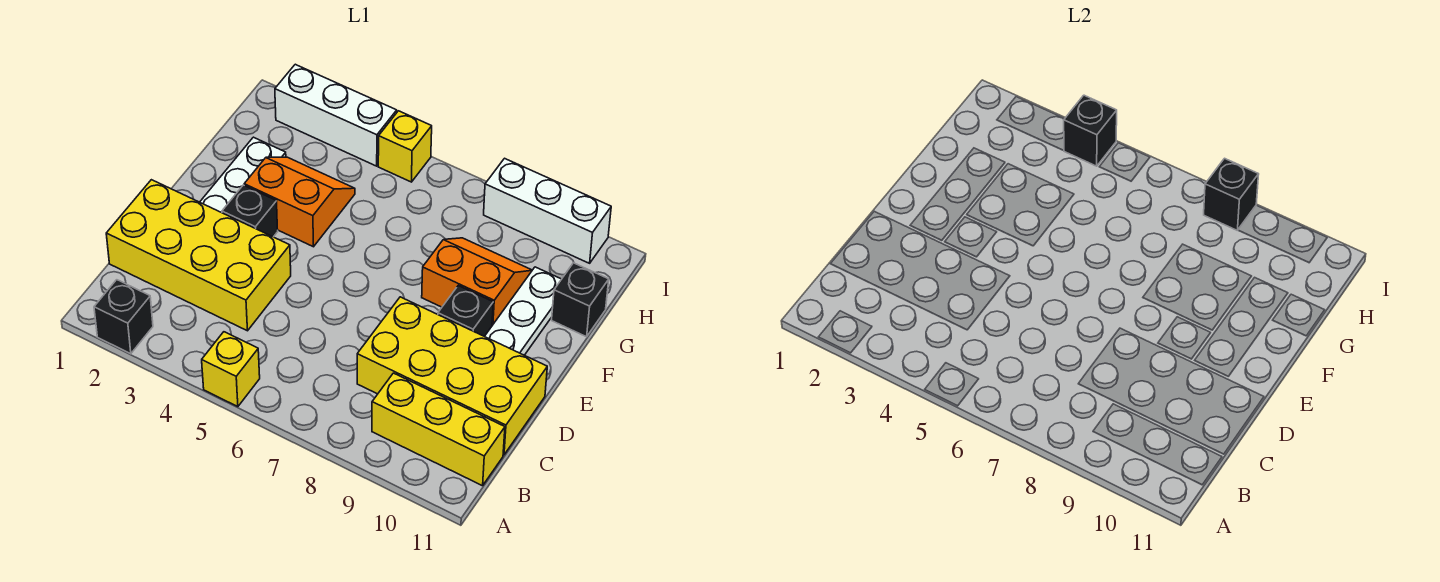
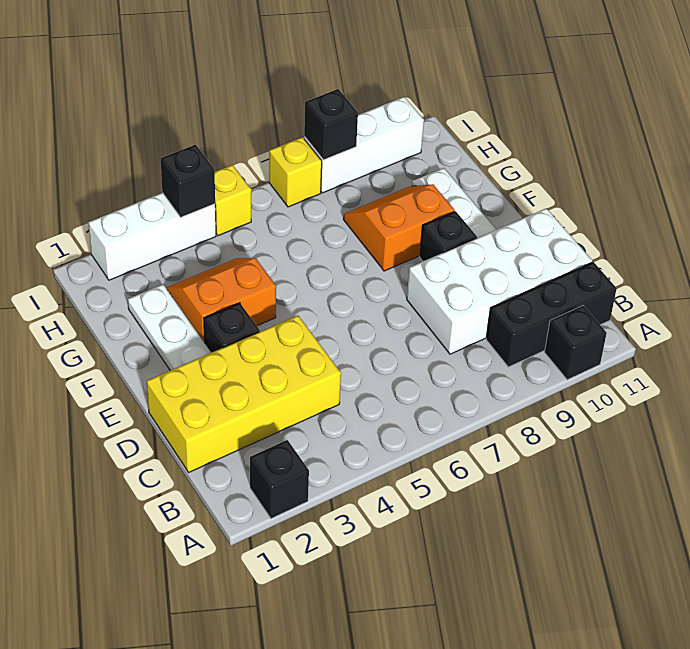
yellow 1x1 brick [202,332,260,407] -> yellow 1x1 brick moved to [269,137,322,207]
yellow 1x3 brick [372,373,505,486] -> black 1x3 brick [486,262,617,367]
yellow 2x4 brick [357,297,547,455] -> white 2x4 brick [407,208,592,354]
black 1x1 brick [552,263,609,337] -> black 1x1 brick moved to [545,306,607,380]

